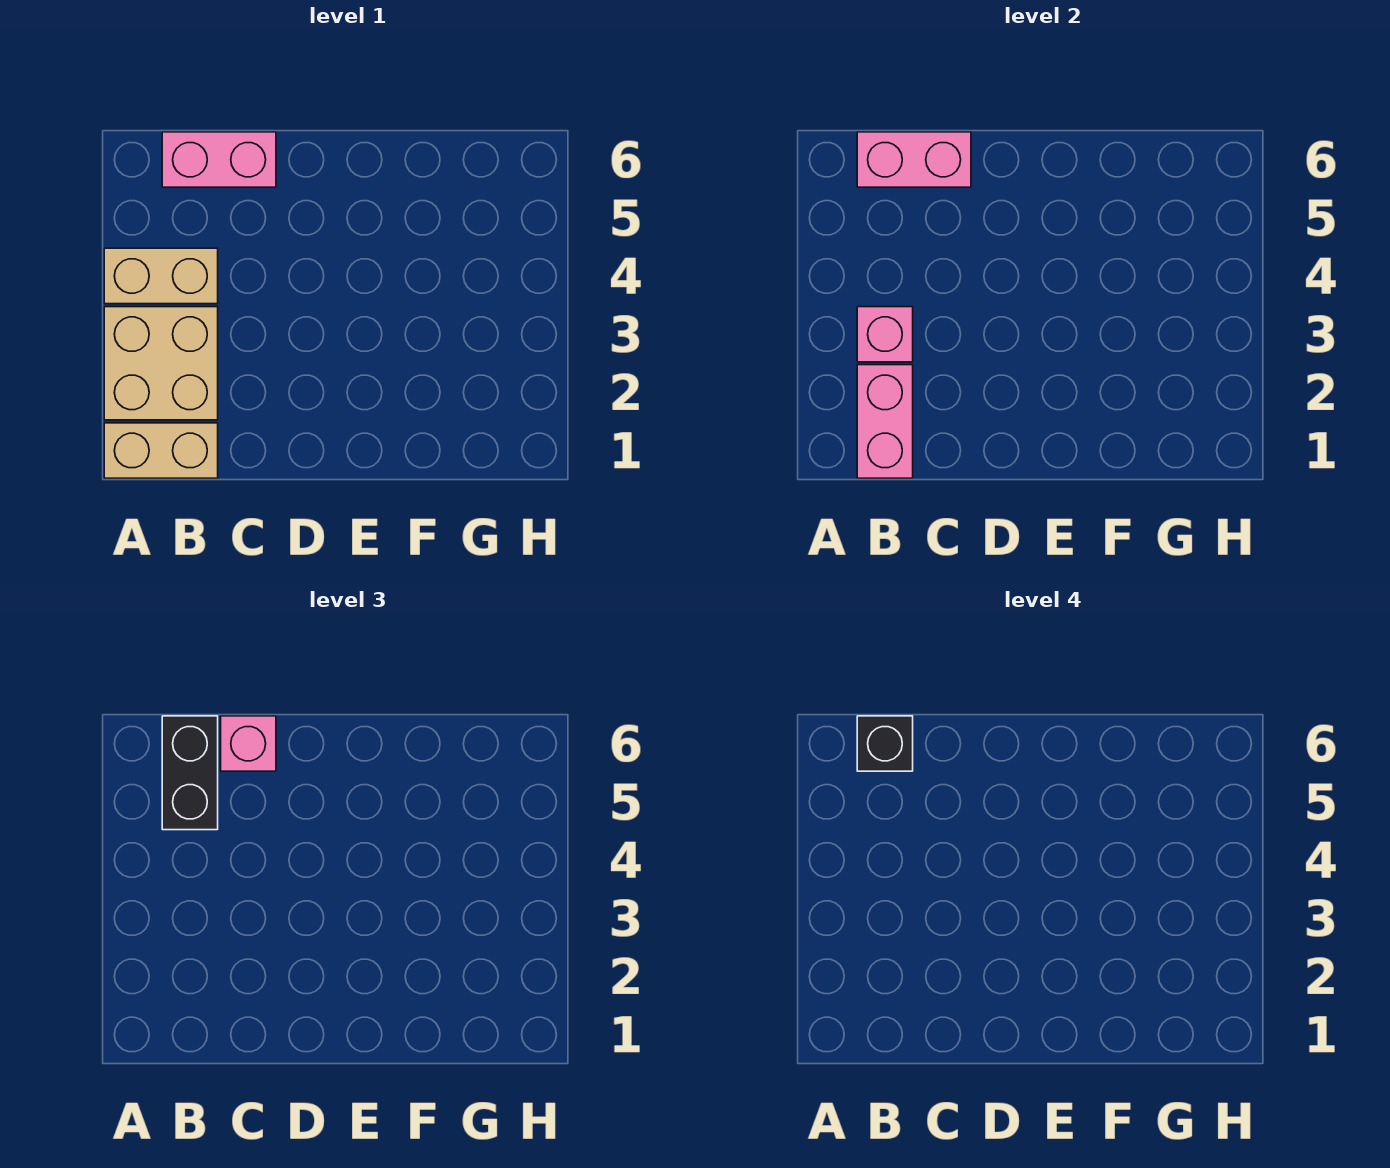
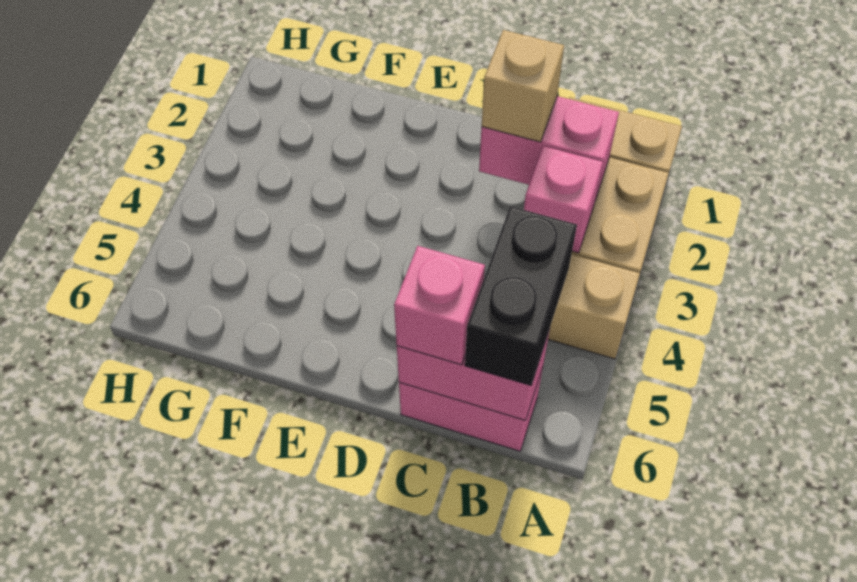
pink 1x2 brick [857,365,913,478] -> pink 1x2 brick turned to [479,96,619,200]
black 1x1 brick [857,716,913,771] -> none
none -> tan 1x1 brick [482,30,564,142]

